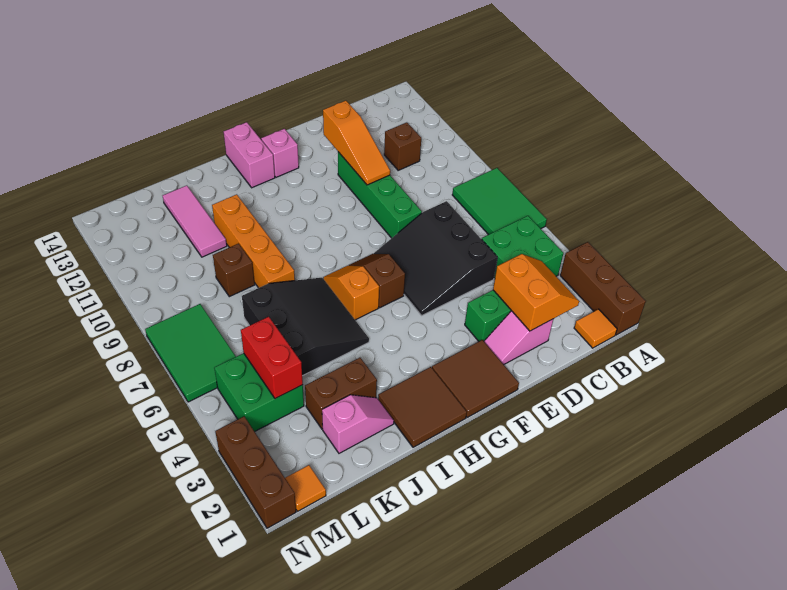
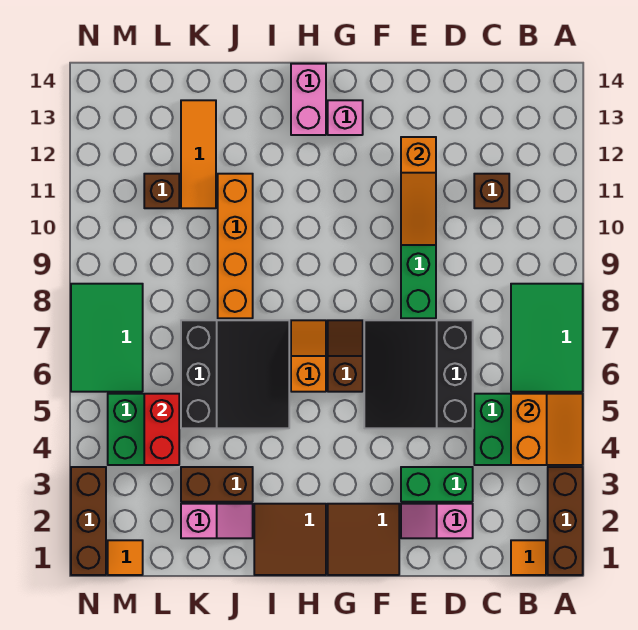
orange 2x2 slope [493,254,579,331] -> orange 2x2 slope moved to [511,394,583,465]
brown 1x1 brick [213,244,255,297] -> brown 1x1 brick moved to [144,174,179,208]
pink 1x3 tile [163,186,227,257] -> orange 1x3 tile [181,100,216,208]

